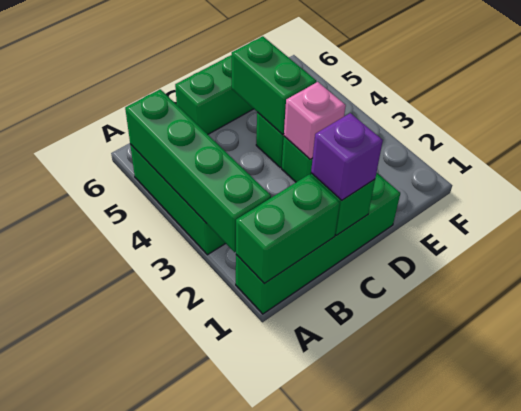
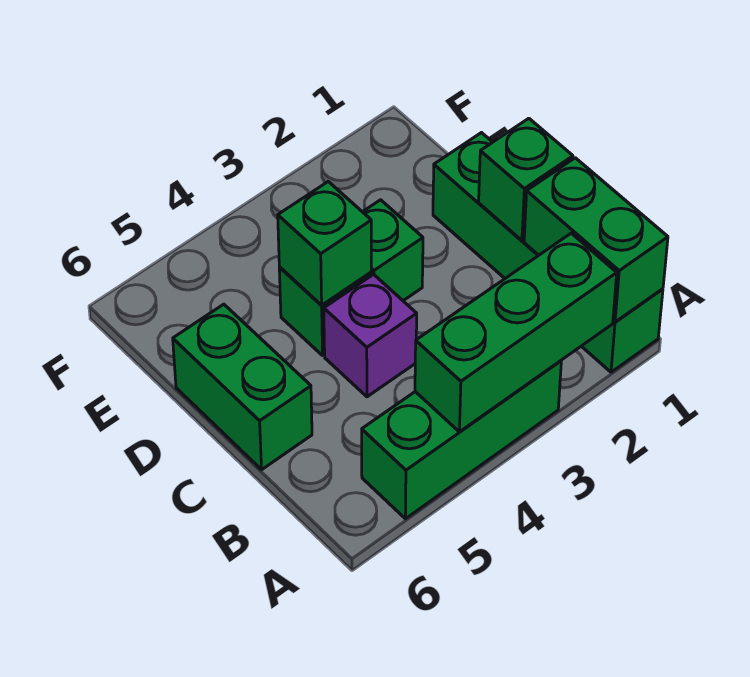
green 1x4 brick [125,89,271,252] -> green 1x3 brick [415,233,617,432]
purple 1x1 brick [311,113,383,200] -> purple 1x1 brick moved to [324,274,417,397]
pink 1x1 brick [284,82,346,159] -> none
green 1x2 brick [232,36,316,135] -> green 1x1 brick [278,182,371,305]

